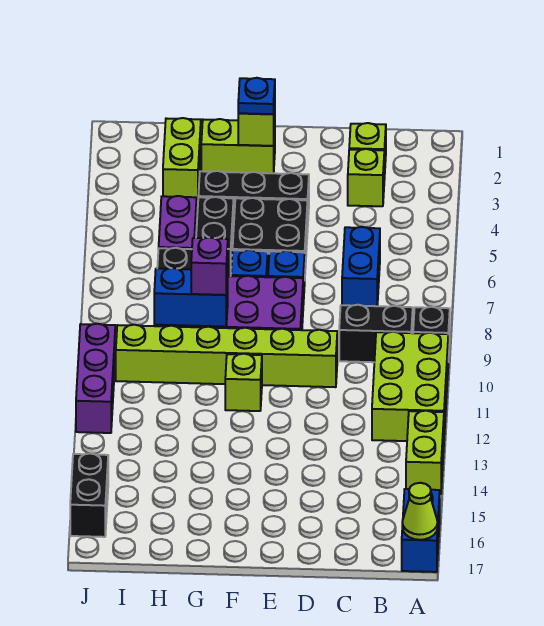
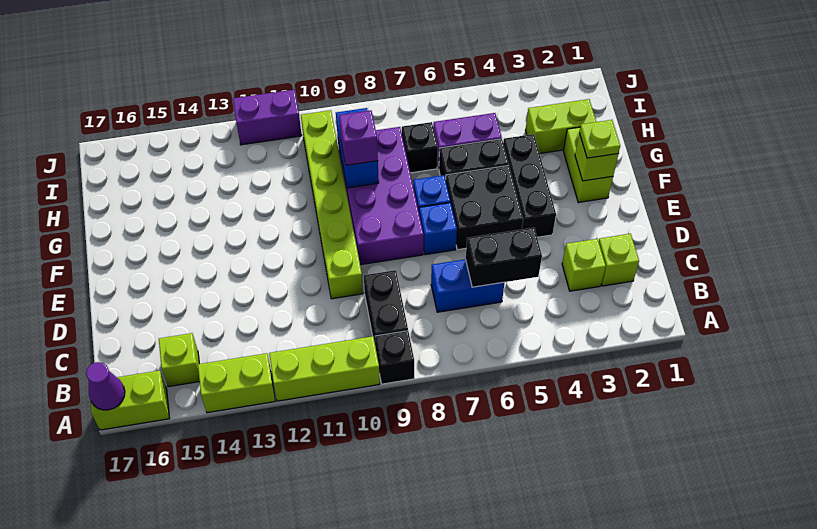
lime 2x3 brick [372,332,448,441] -> lime 1x3 brick [269,336,380,401]
blue 1x2 brick [402,489,440,572] -> lime 1x2 brick [90,370,169,430]
lime 1x1 cone [402,483,438,540] -> purple 1x1 cone [86,362,125,410]
blue 1x1 plate [238,78,275,114] -> lime 1x1 plate [579,120,620,158]
lime 1x1 brick [225,354,262,411] -> lime 1x1 brick moved to [159,333,200,387]
purple 1x3 brick [76,324,115,433] -> purple 1x2 brick [233,90,302,145]
black 1x2 brick [70,453,108,537] -> black 1x2 brick moved to [466,228,542,287]

